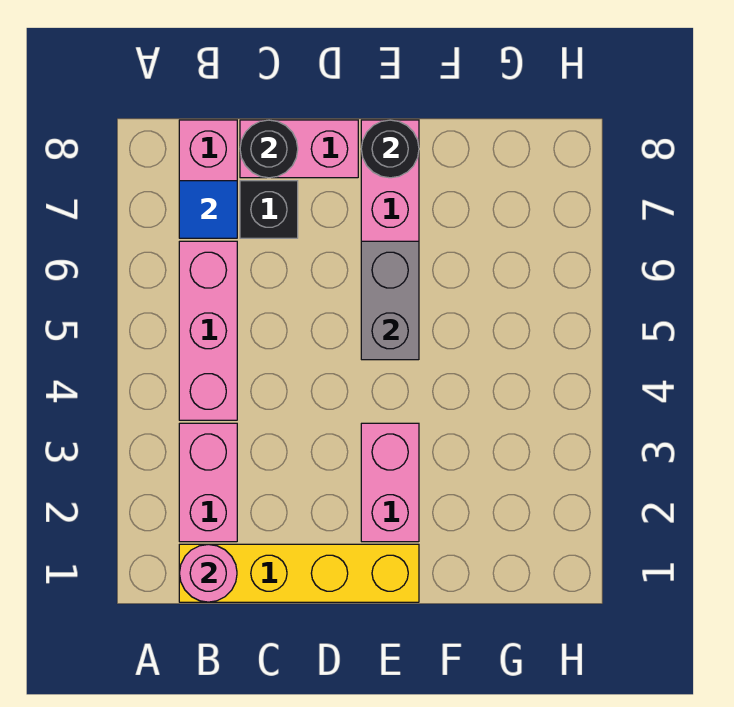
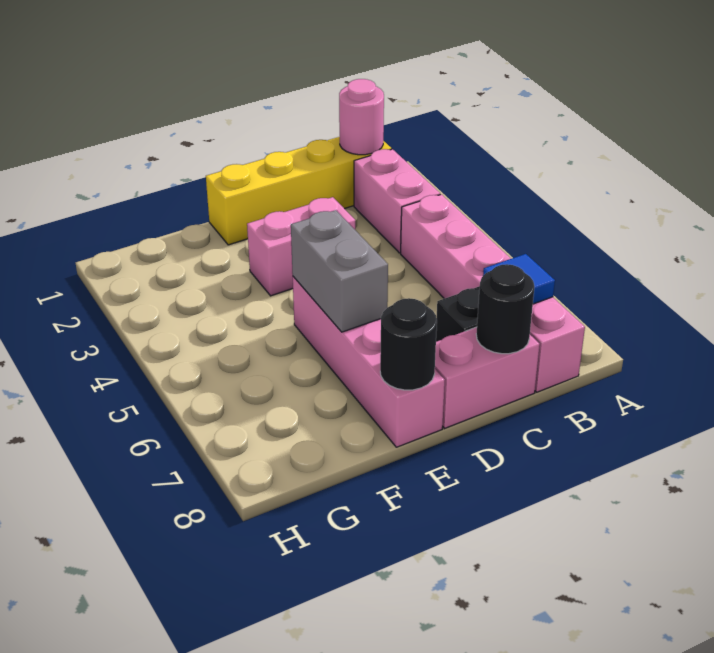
pink 1x2 brick [361,423,419,542] -> pink 1x2 brick turned to [247,197,355,296]

